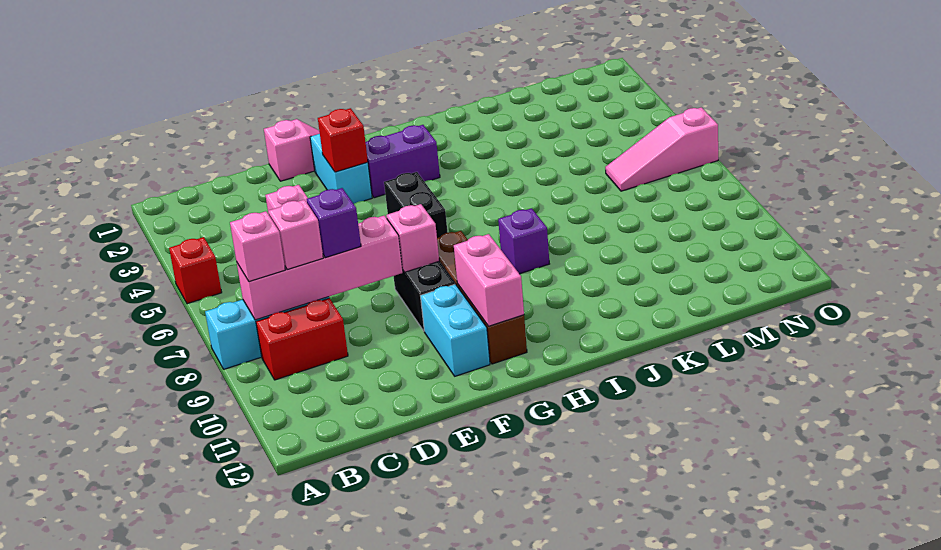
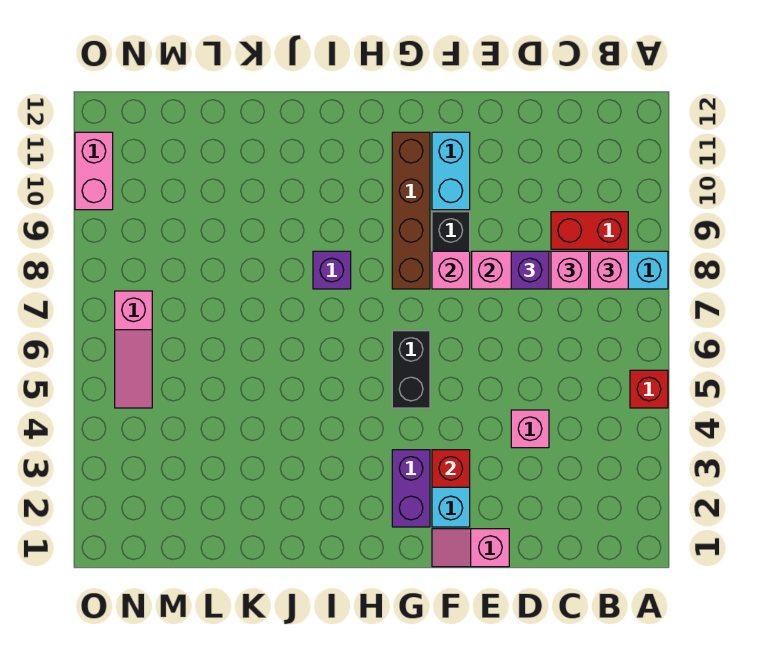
purple 1x2 brick [366,125,440,198] -> purple 1x2 brick turned to [392,450,430,527]
pink 1x2 brick [454,234,524,326] -> pink 1x2 brick moved to [75,132,113,210]
pink 1x3 slope [605,107,718,191] -> pink 1x3 slope turned to [115,291,152,408]

